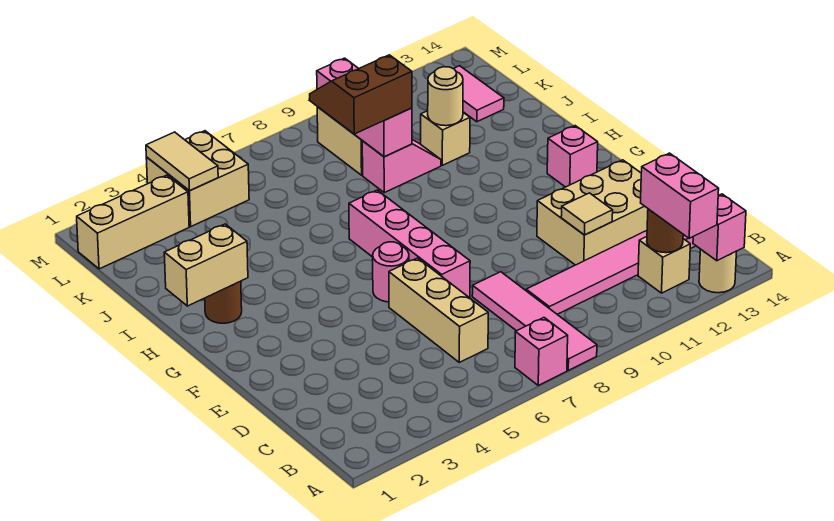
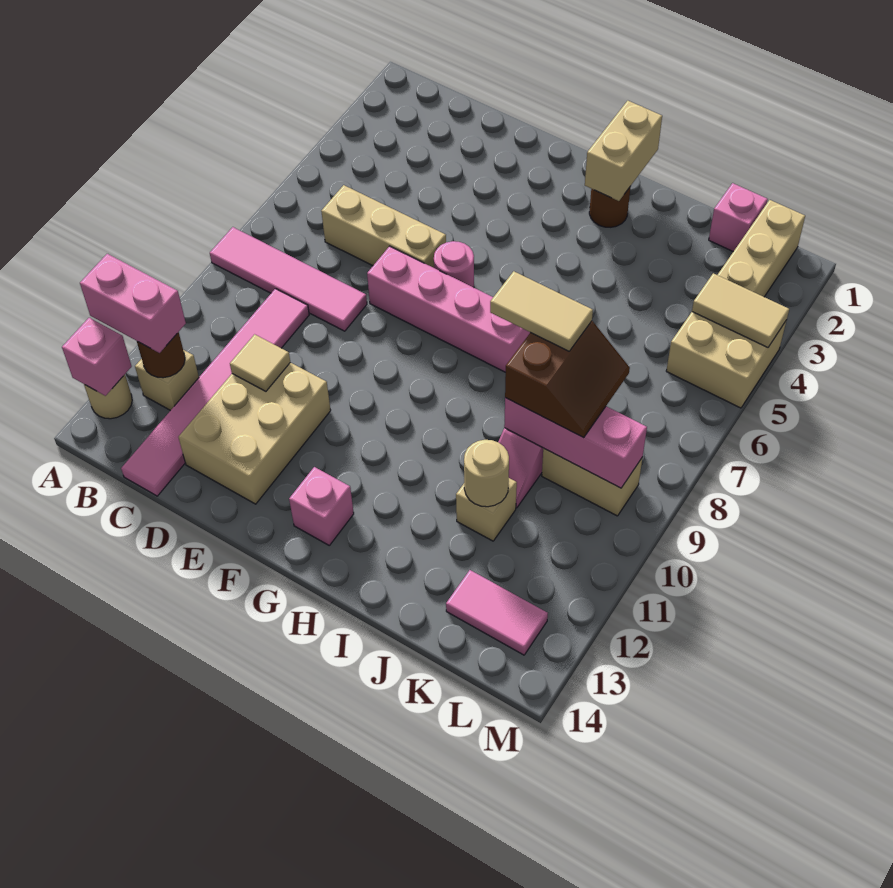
pink 1x1 brick [515,318,568,385] -> pink 1x1 brick moved to [709,183,768,252]
none -> tan 1x2 tile [490,271,593,351]

